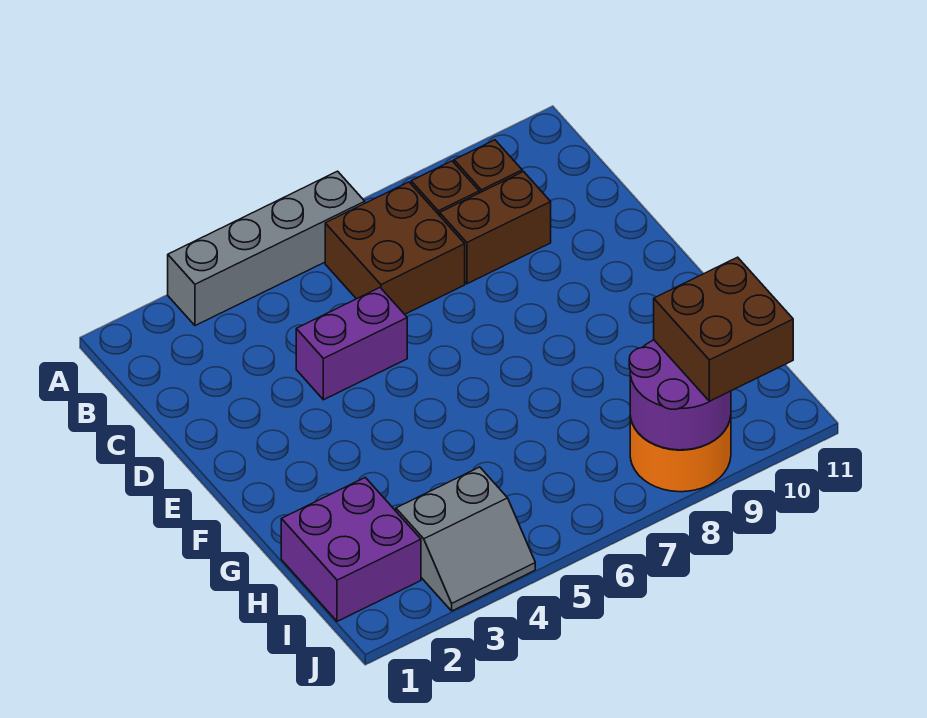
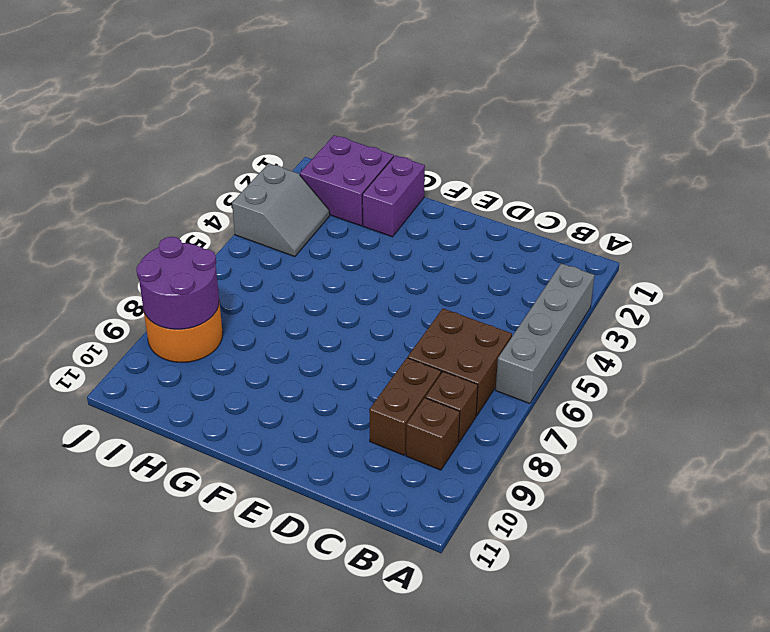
purple 1x2 brick [296,288,407,400] -> purple 1x2 brick moved to [362,155,425,237]
grey 2x2 slope [396,467,535,611] -> grey 2x2 slope turned to [232,163,330,257]
brown 2x2 brick [654,257,793,401] -> none

